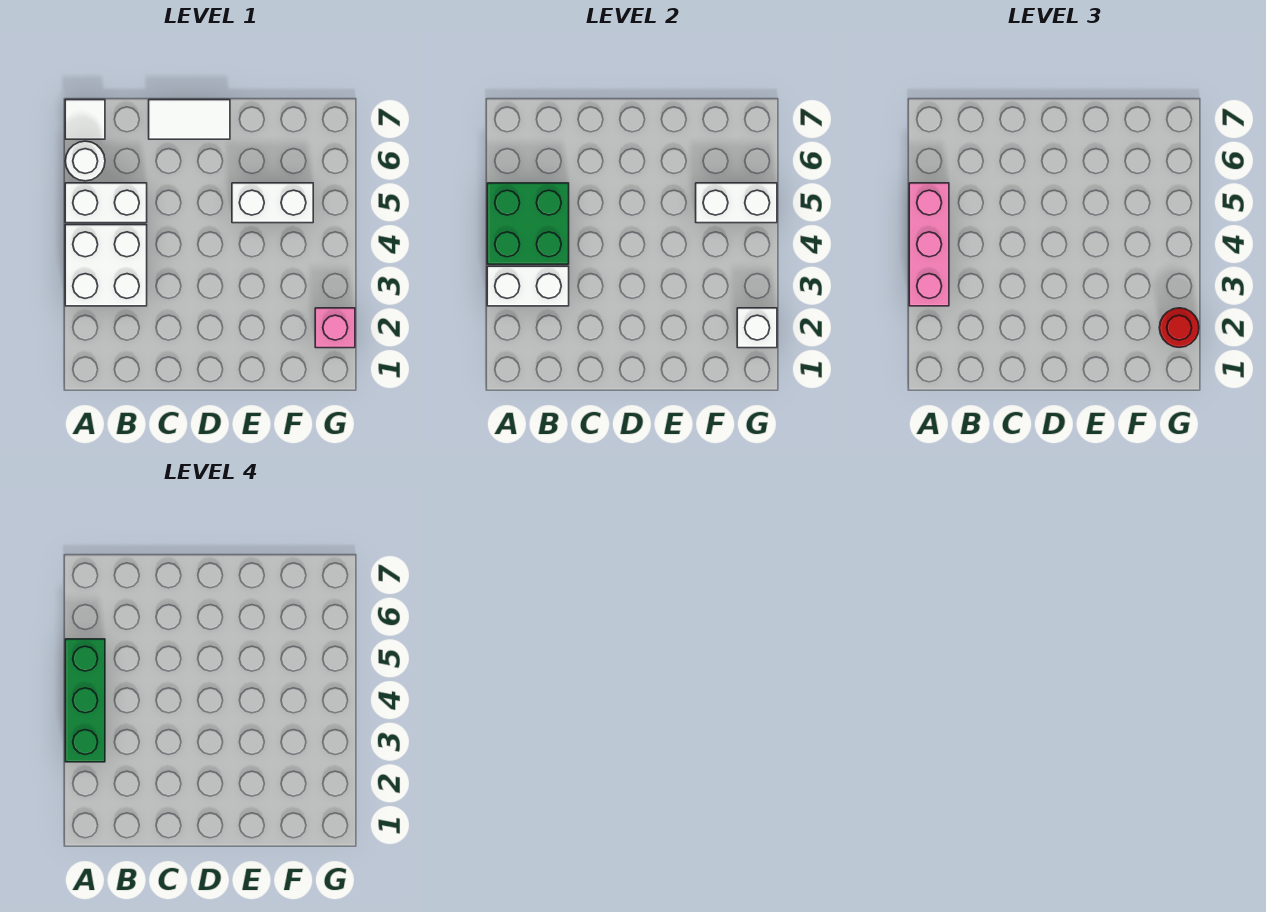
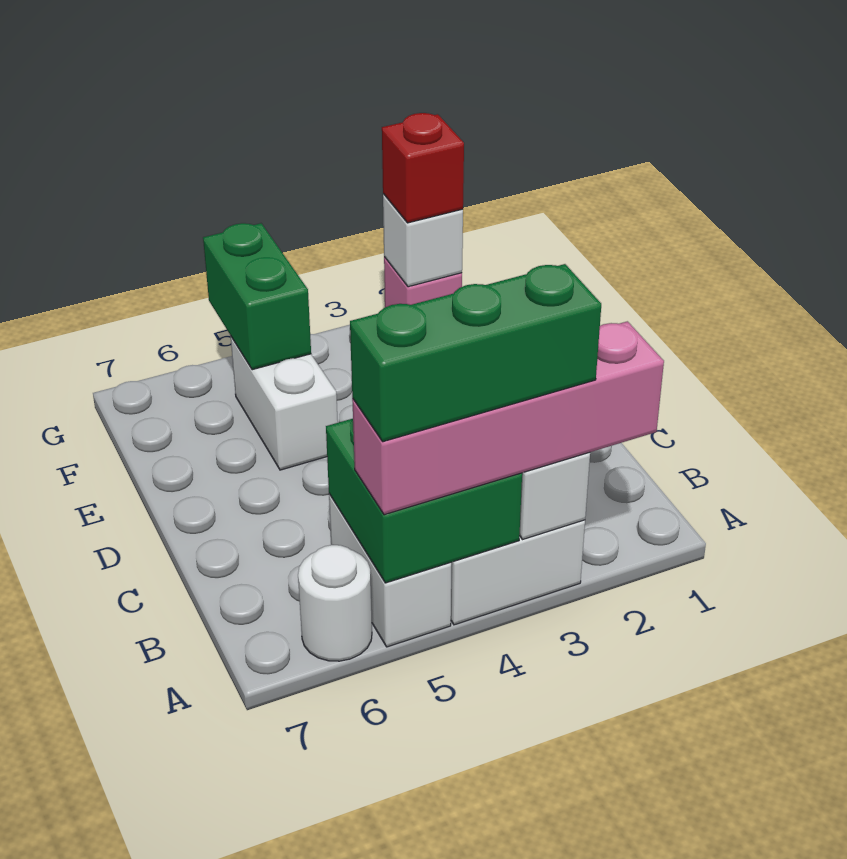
pink 1x3 brick [909,183,949,306] -> pink 1x4 brick [352,321,664,515]
white 1x1 tile [65,100,105,139] -> none
white 1x2 tile [149,100,230,139] -> none
white 1x2 brick [696,183,777,223] -> green 1x2 brick [203,223,311,370]
red 1x1 round brick [1159,308,1199,348] -> red 1x1 brick [382,113,464,223]

